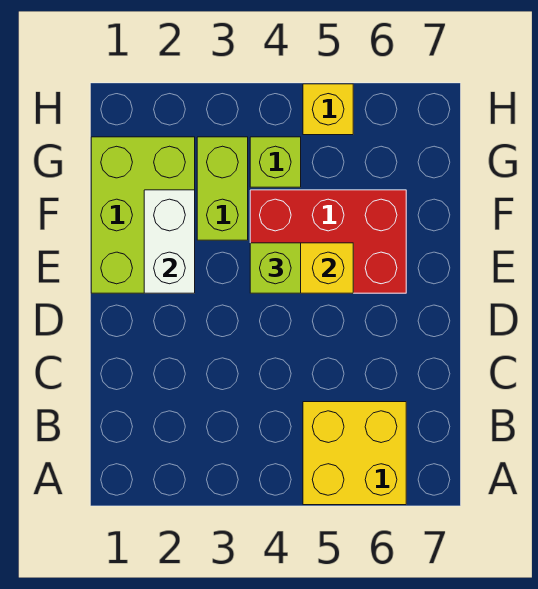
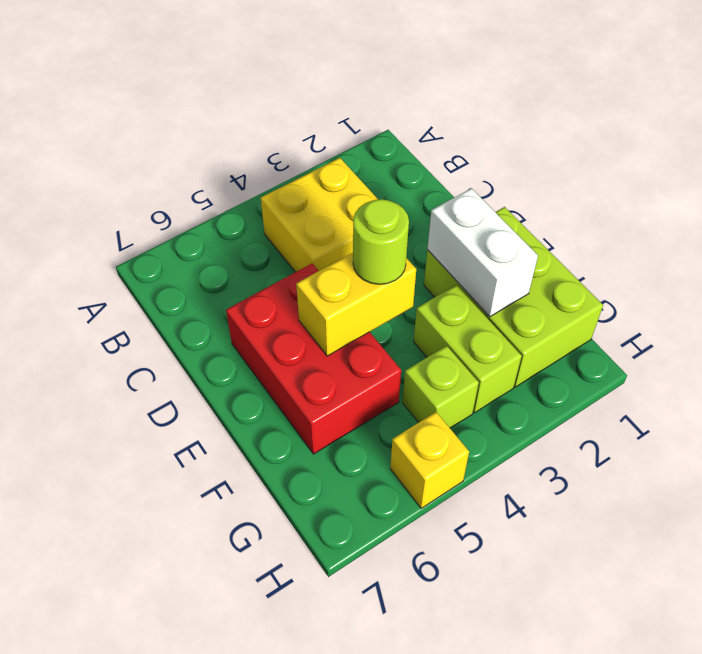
yellow 2x2 brick [303,402,406,505] -> yellow 2x2 brick moved to [261,158,378,272]
red 2x3 brick [250,190,406,293] -> red 2x3 brick turned to [226,263,401,454]
lime 1x1 brick [250,243,301,293] -> lime 1x1 round brick [353,199,409,284]

